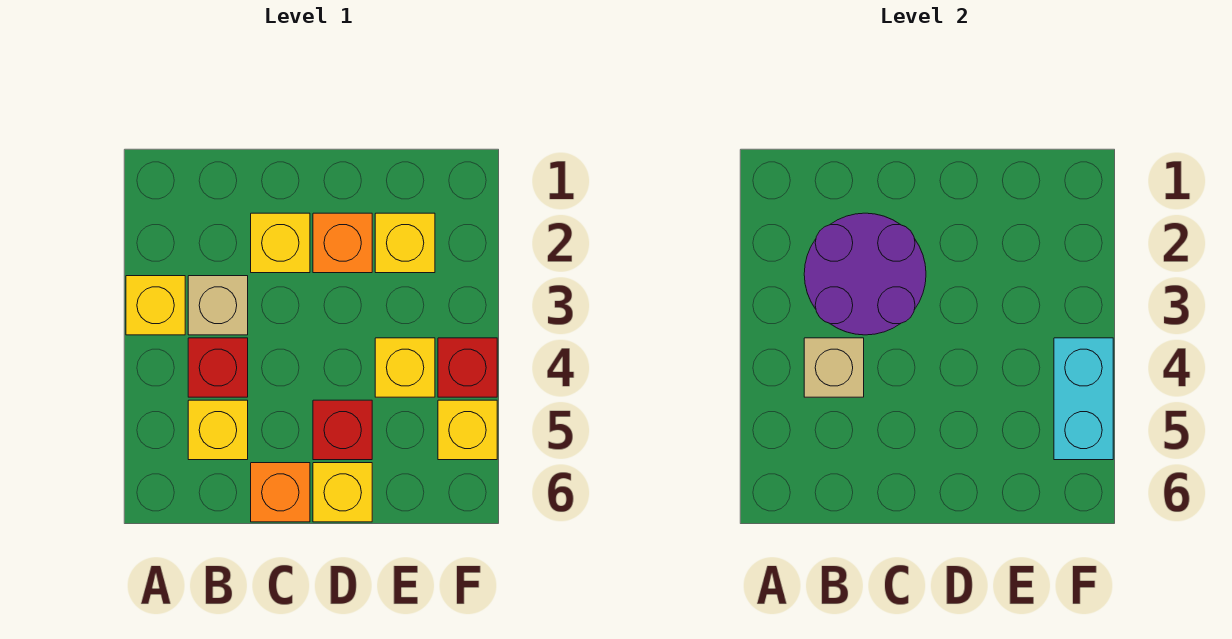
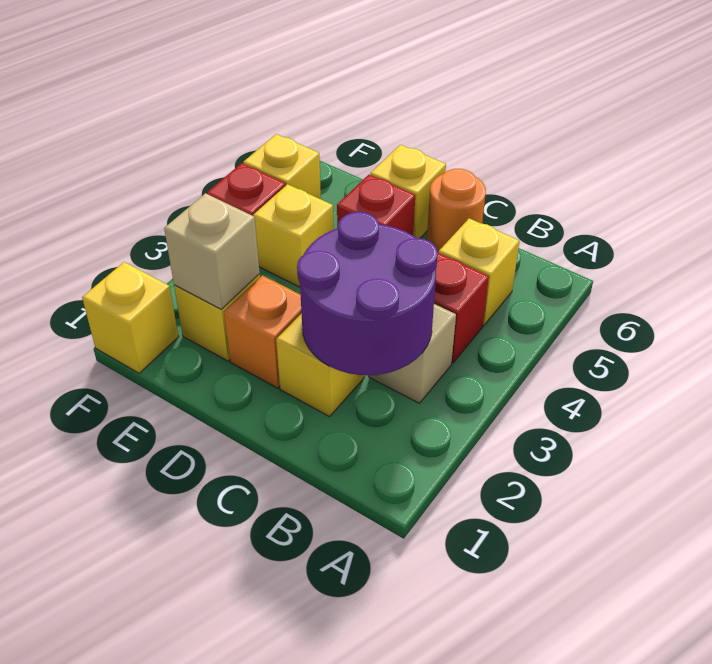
yellow 1x1 brick [126,276,185,335] -> yellow 1x1 brick moved to [82,262,179,373]
tan 1x1 brick [804,338,864,397] -> tan 1x1 brick moved to [164,193,260,309]
orange 1x1 brick [251,463,310,522] -> orange 1x1 round brick [427,169,486,253]
cyan 1x2 brick [1054,338,1113,460] -> none

